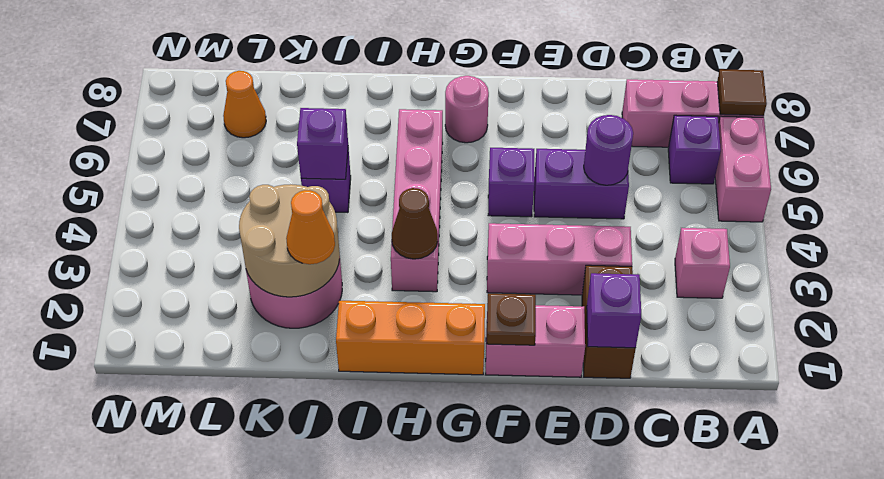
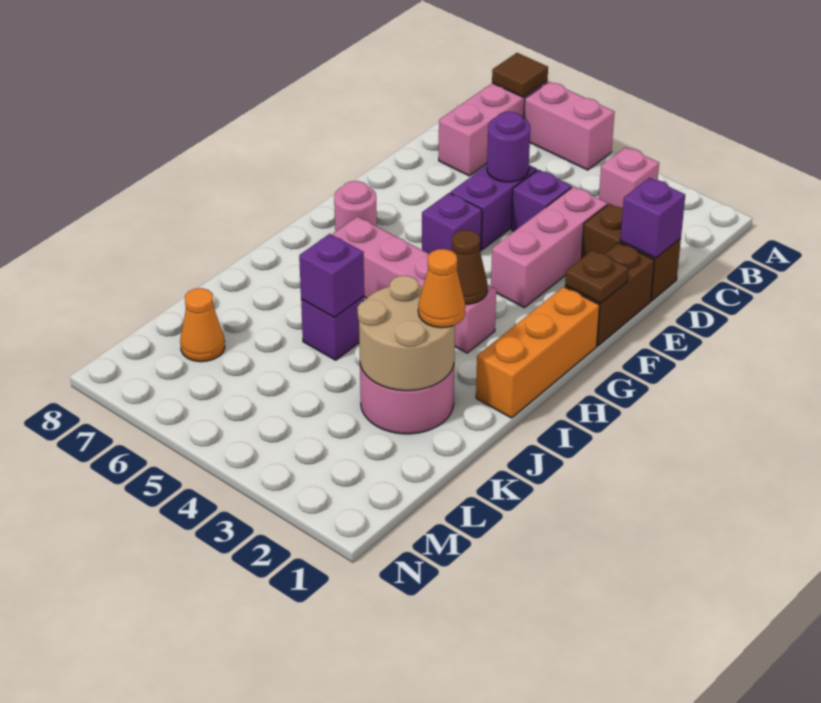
purple 1x1 brick [668,115,721,184] -> purple 1x1 brick moved to [511,170,572,231]
pink 1x2 brick [486,305,585,377] -> brown 1x2 brick [565,243,654,346]

